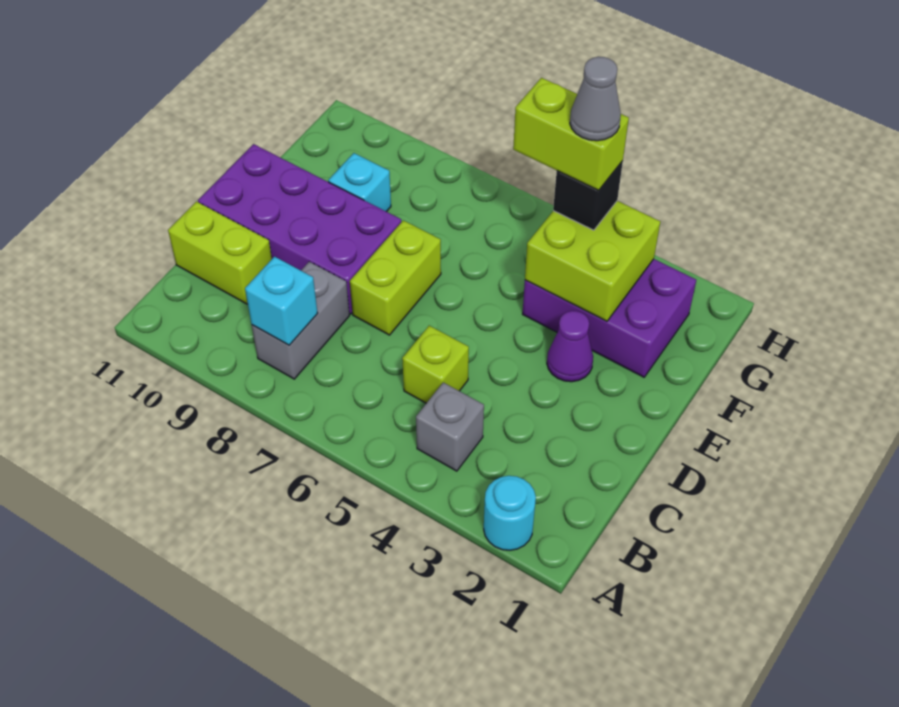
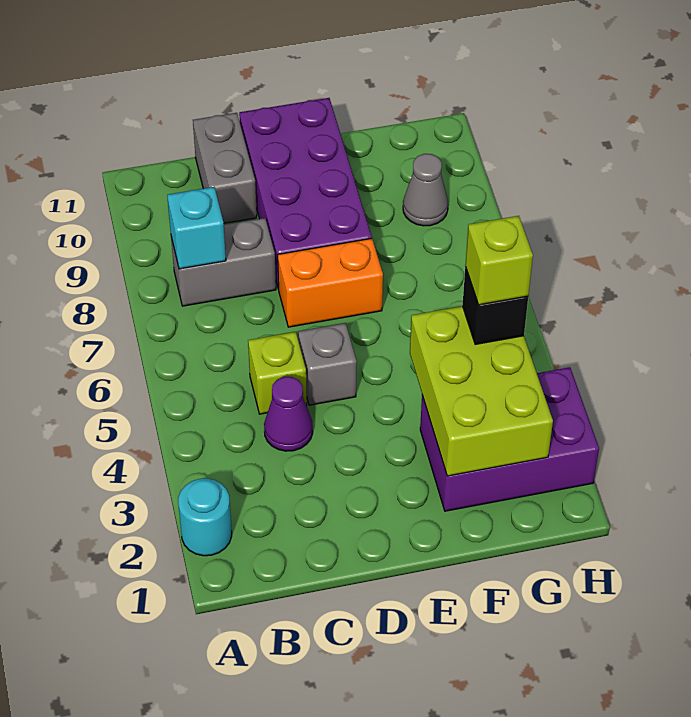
grey 1x1 brick [416,383,484,471] -> grey 1x1 brick moved to [298,323,357,405]
lime 1x2 brick [168,202,272,304] -> grey 1x2 brick [193,113,257,223]
lime 1x2 brick [350,220,441,335] -> orange 1x2 brick [278,238,383,327]
purple 1x1 cone [547,311,593,382] -> purple 1x1 cone moved to [264,377,313,451]
purple 2x3 brick [523,259,696,377] -> purple 2x3 brick turned to [420,367,599,511]
lime 2x2 brick [525,201,660,321] -> lime 2x3 brick [410,306,553,476]
cyan 1x1 brick [328,153,391,212] -> none
lime 1x2 brick [513,78,629,190] -> lime 1x1 brick [465,216,533,305]
grey 1x1 cone [570,57,621,141] -> grey 1x1 cone moved to [403,154,448,226]

